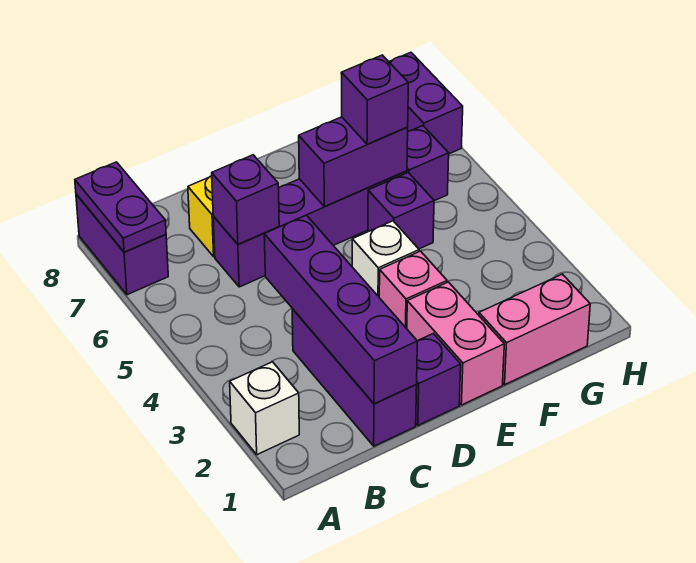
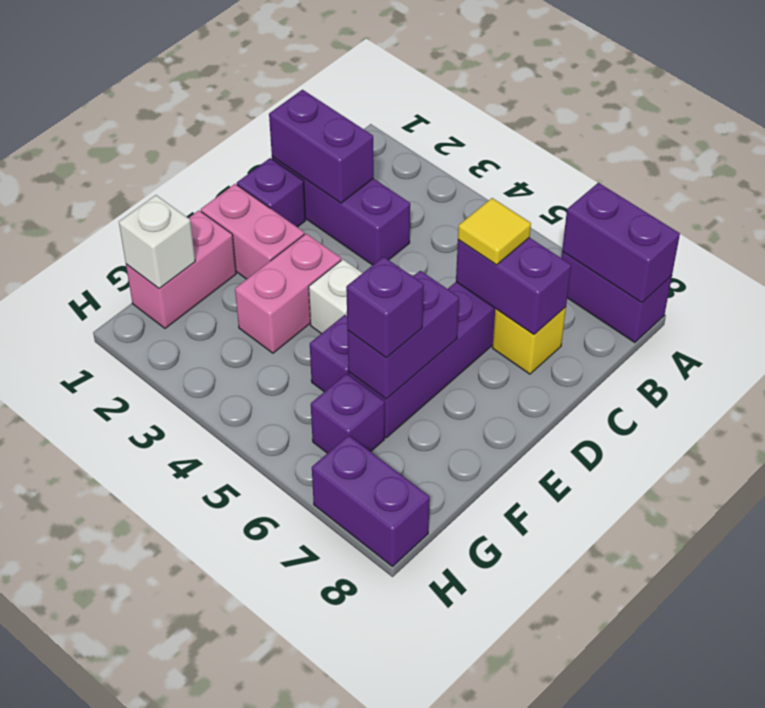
white 1x1 brick [230,362,299,455] -> white 1x1 brick moved to [119,195,195,289]
purple 1x2 plate [75,162,166,252] -> purple 1x2 brick [562,183,680,303]
purple 1x4 brick [264,215,417,404] -> purple 1x2 brick [269,90,374,203]
purple 1x1 brick [212,155,279,244] -> purple 1x2 brick [456,238,571,334]
none -> yellow 1x1 tile [458,198,531,265]
pink 1x1 brick [379,251,447,329] -> pink 1x2 brick [235,234,341,353]

